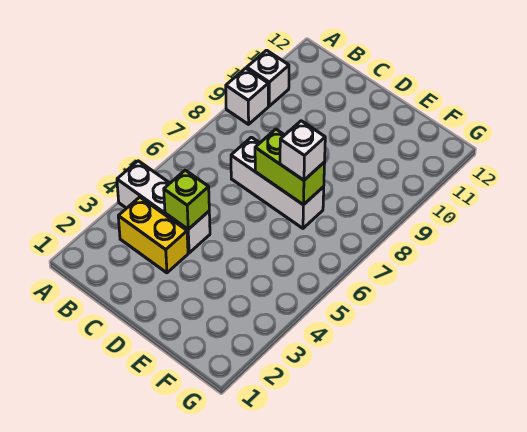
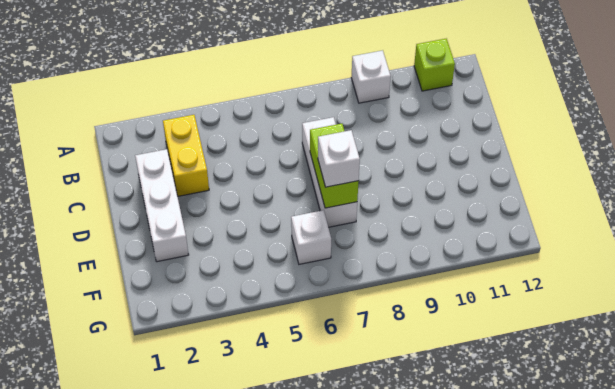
white 1x3 brick [117,161,210,253] -> white 1x3 brick moved to [135,149,189,262]
white 1x1 brick [247,50,289,106] -> white 1x1 brick moved to [291,210,331,264]
lime 1x1 brick [164,170,209,229] -> lime 1x1 brick moved to [414,39,455,91]

